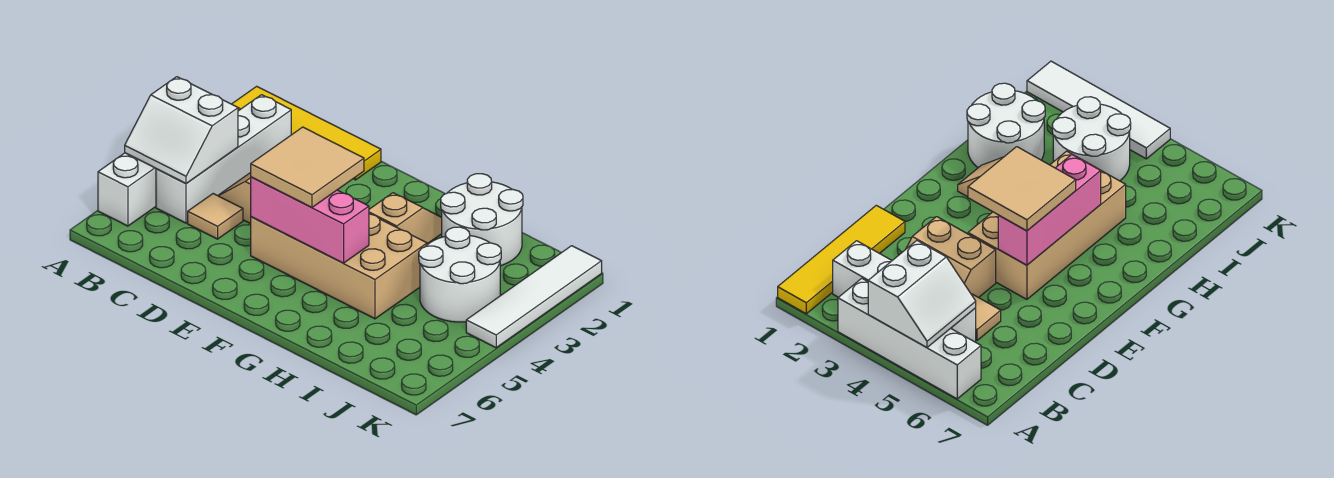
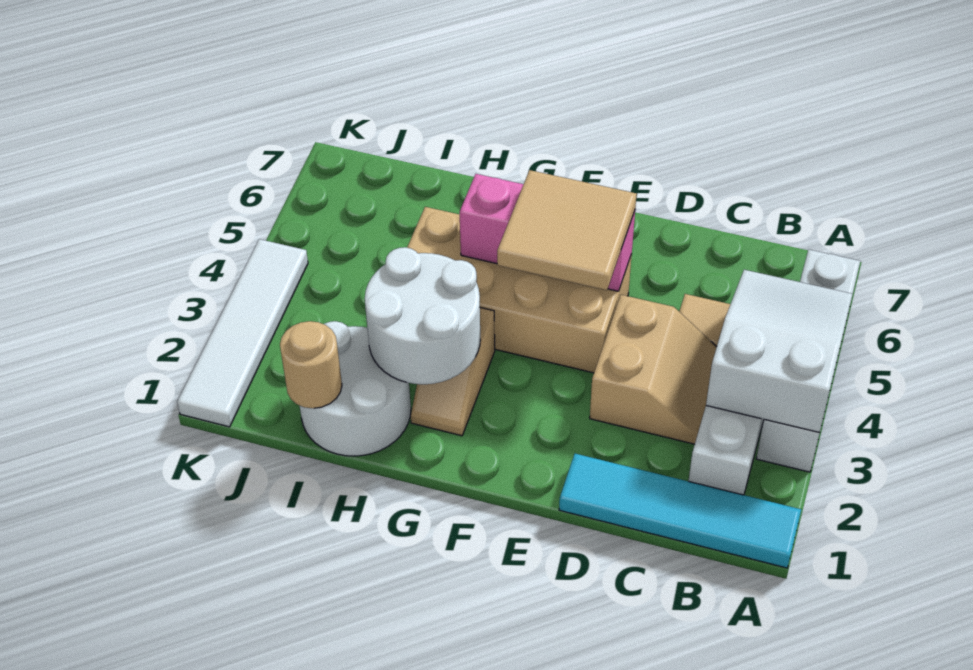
yellow 1x4 tile [232,86,381,180] -> cyan 1x4 tile [559,454,801,568]
white 2x2 slope [125,77,238,184] -> white 2x3 slope [706,270,853,433]
none -> tan 1x1 round brick [280,321,342,408]
white 2x2 round brick [419,227,501,322] -> white 2x2 round brick moved to [365,247,480,384]

